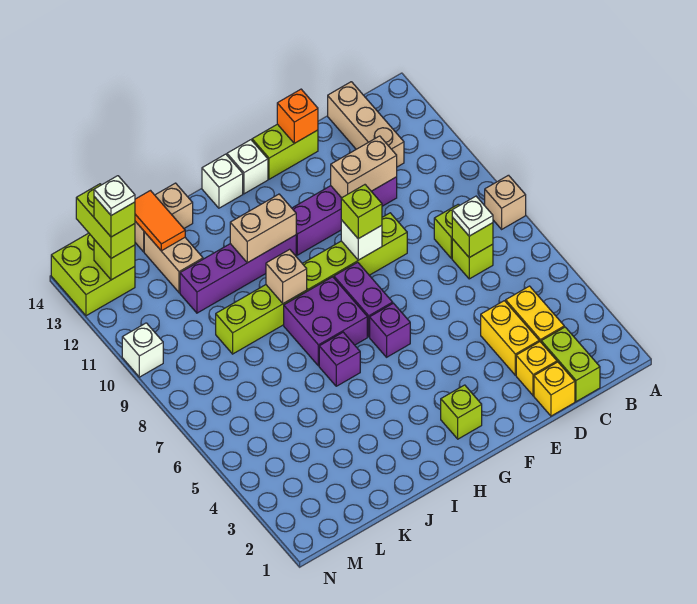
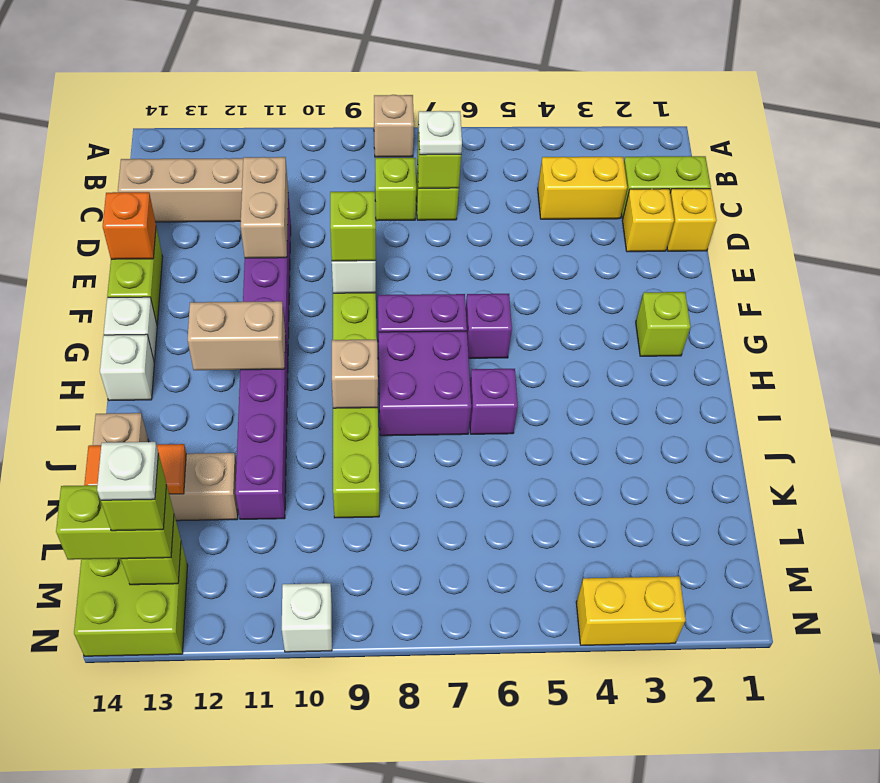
yellow 1x2 brick [481,301,539,375] -> yellow 1x2 brick moved to [576,576,686,645]
tan 1x2 brick [230,194,296,263] -> tan 1x2 brick turned to [188,301,285,370]

